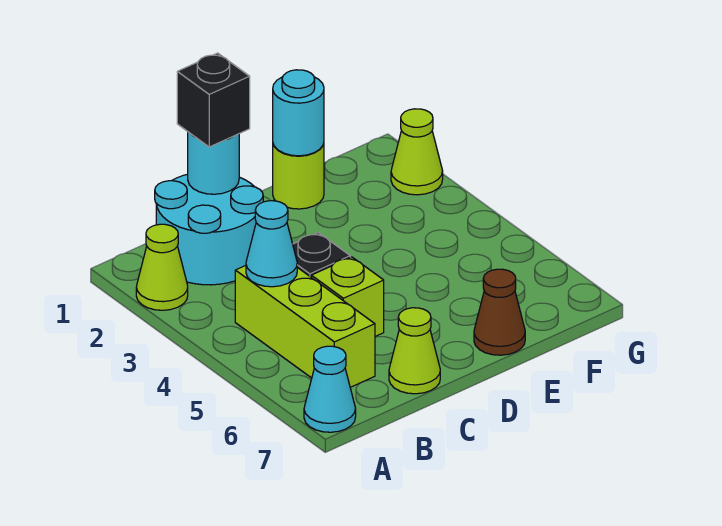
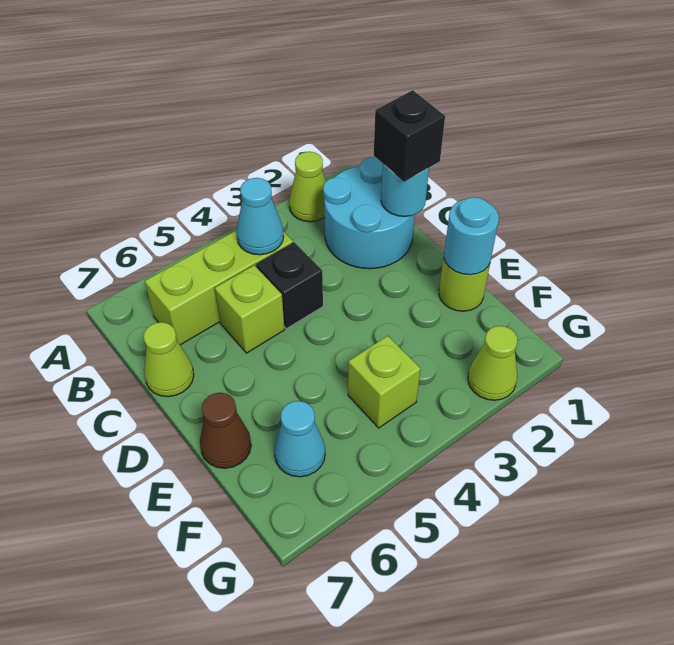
cyan 1x1 cone [304,346,356,432] -> cyan 1x1 cone moved to [274,401,325,477]
none -> lime 1x1 brick [348,336,421,428]

